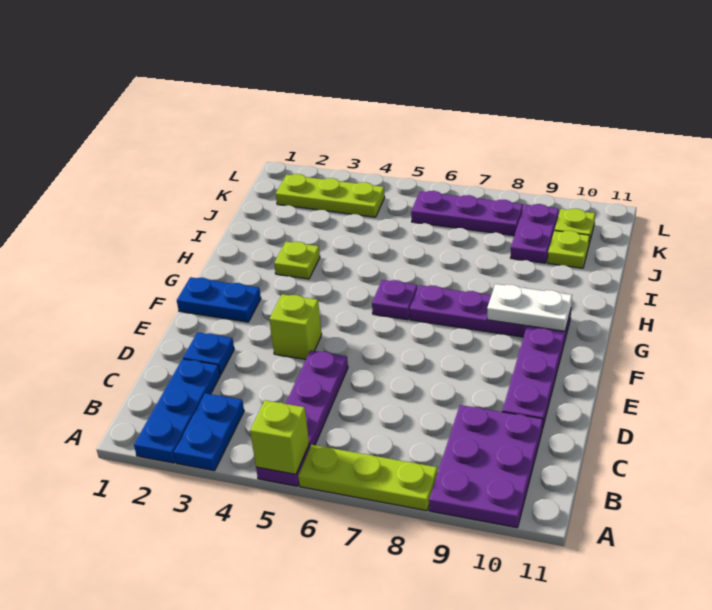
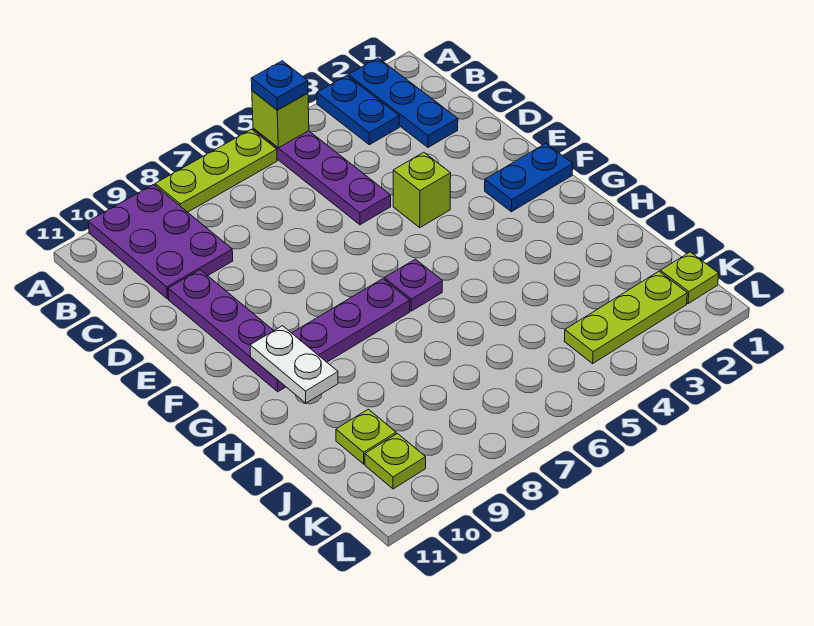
blue 1x1 plate [183,332,234,375] -> blue 1x1 plate moved to [251,61,308,110]
white 1x2 plate [487,284,572,331] -> white 1x2 plate turned to [250,326,338,403]
lime 1x1 plate [274,242,320,279] -> lime 1x1 plate moved to [660,252,719,304]
purple 1x2 plate [511,204,559,263] -> none
purple 1x3 plate [411,191,523,236] -> none

